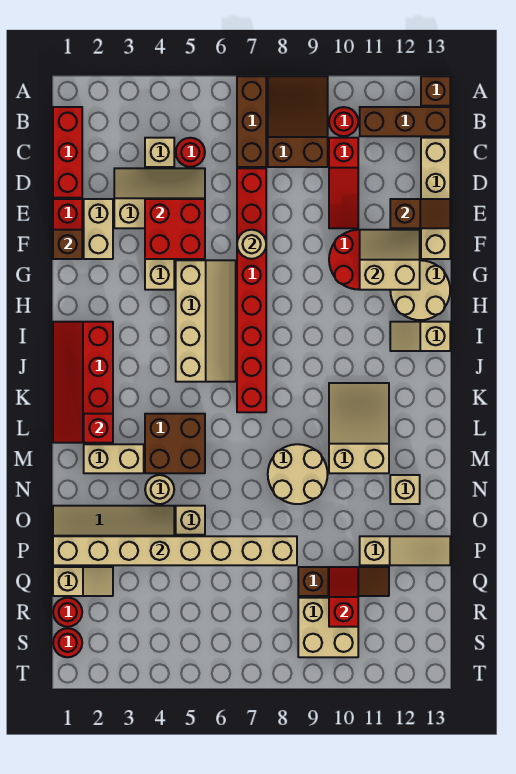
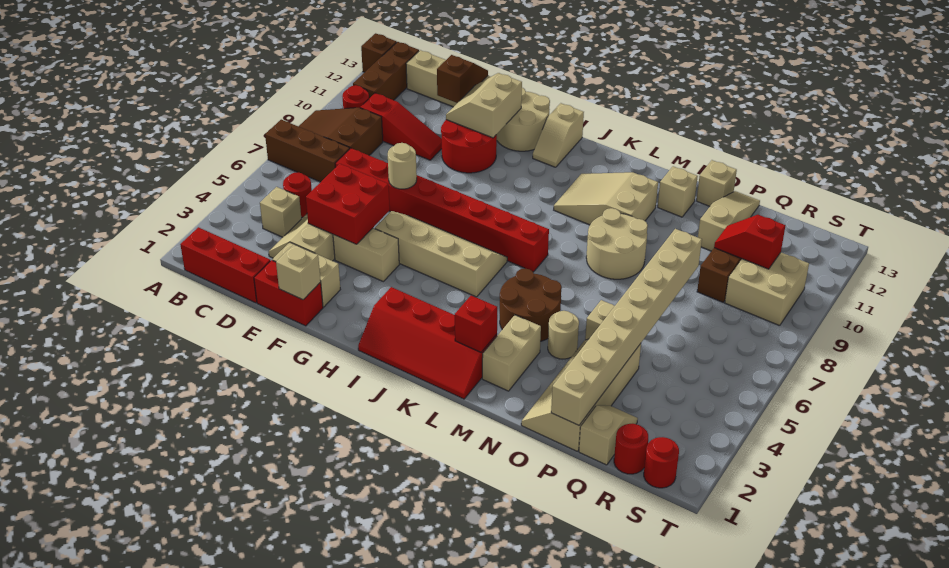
brown 1x1 brick [53,230,82,259] -> tan 1x1 brick [276,244,321,300]
brown 2x2 brick [145,414,205,473] -> brown 2x2 round brick [500,269,562,341]
none -> tan 1x1 brick [696,160,737,206]

